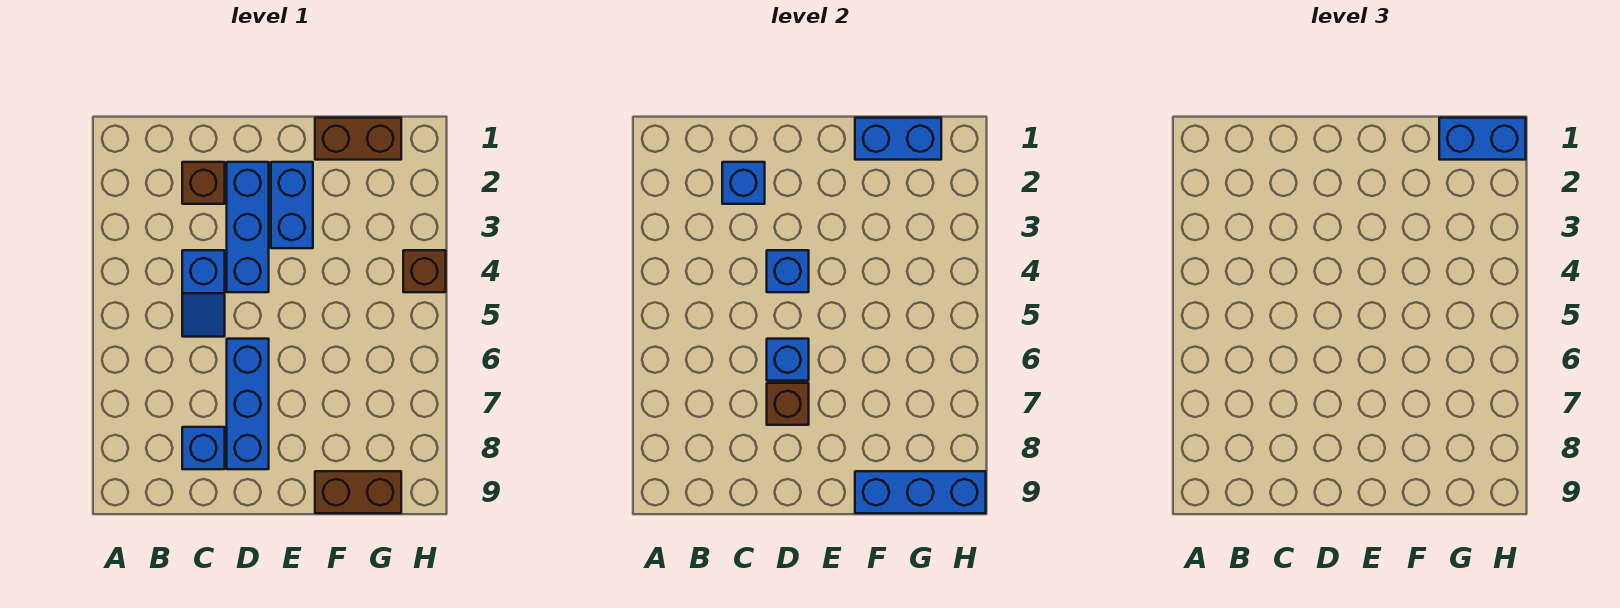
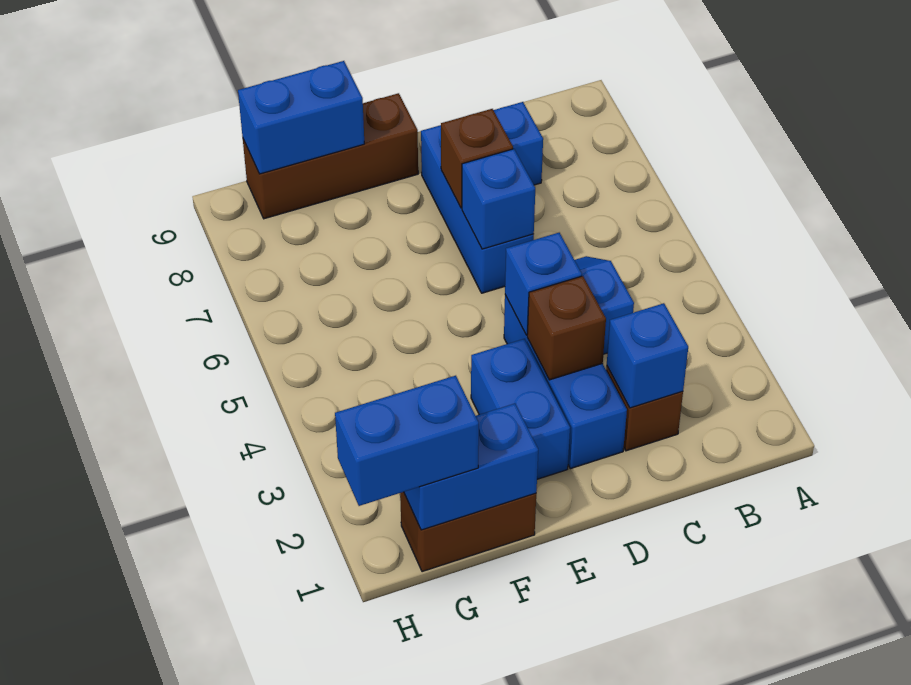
brown 1x2 brick [315,471,401,513] -> brown 1x3 brick [243,93,418,219]
blue 1x3 brick [855,471,986,513] -> blue 1x2 brick [238,61,364,174]
brown 1x1 brick [403,250,446,292] -> brown 1x1 brick moved to [527,276,606,380]

